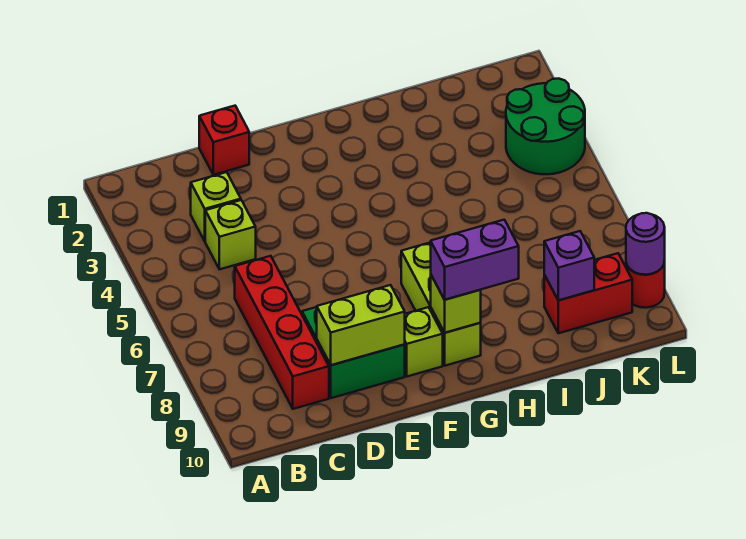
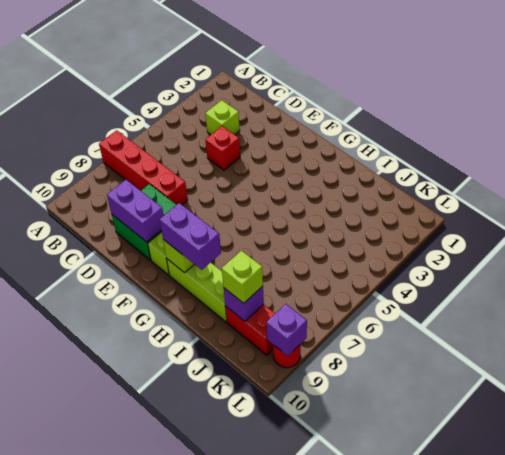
lime 1x1 brick [205,200,256,269] -> lime 1x1 brick moved to [222,251,263,303]
red 1x4 brick [235,256,329,409] -> red 1x4 brick turned to [99,130,188,205]
red 1x1 brick [199,106,249,175] -> red 1x1 brick moved to [205,126,240,170]
lime 1x2 brick [317,285,405,365] -> purple 1x2 brick [107,180,164,242]
lime 1x3 brick [401,242,481,366] -> lime 1x3 brick turned to [167,259,227,322]
green 2x2 round brick [506,79,585,174] -> none
purple 1x1 round brick [626,213,665,275] -> purple 1x1 brick [267,304,307,356]

